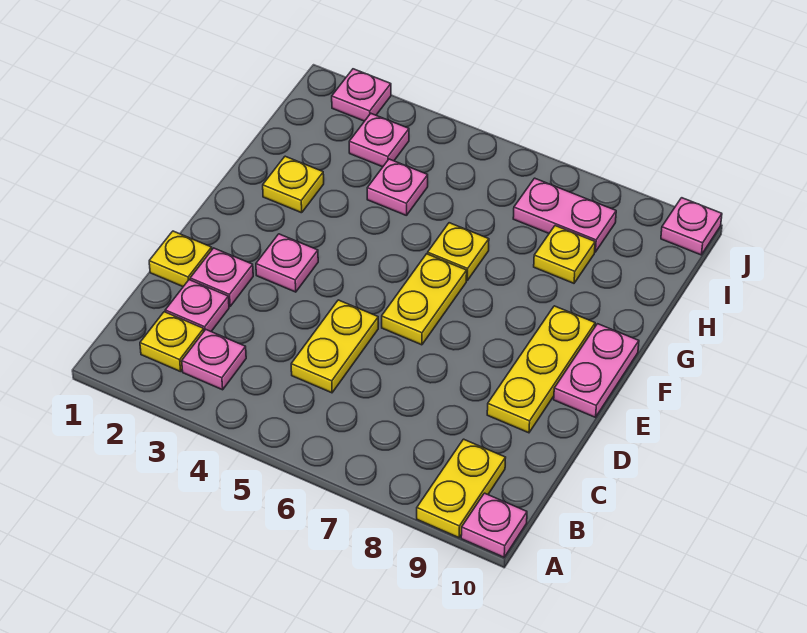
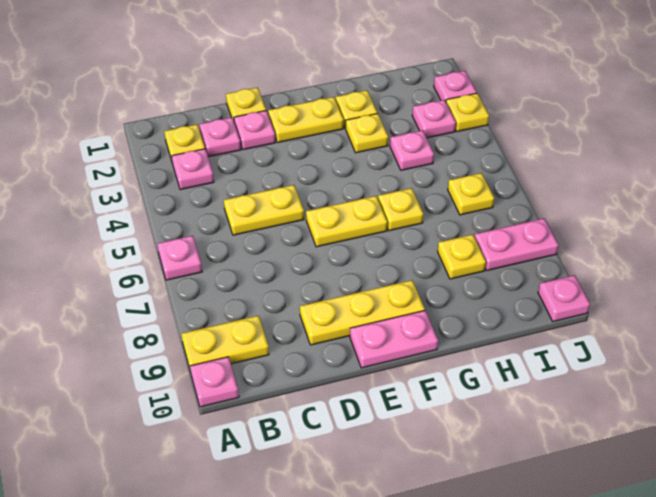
none -> yellow 1x2 plate [268,97,344,143]
pink 1x1 plate [256,234,318,292] -> pink 1x1 plate moved to [157,236,202,280]
none -> yellow 1x1 plate [346,113,388,153]
none -> yellow 1x1 plate [448,173,494,215]
pink 1x2 plate [513,178,616,252] -> pink 1x2 plate turned to [474,219,559,270]
none -> yellow 1x1 plate [446,93,489,132]

